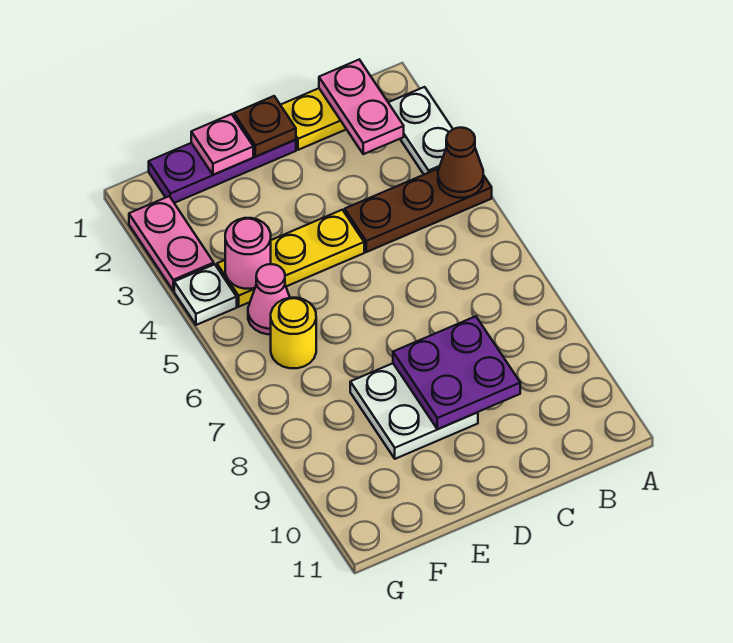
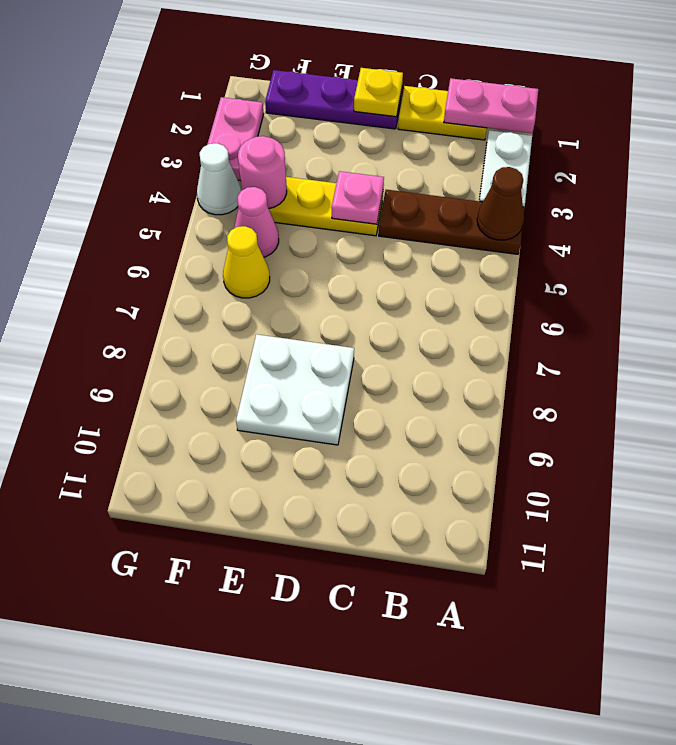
pink 1x2 plate [319,60,404,154] -> pink 1x2 plate turned to [444,78,538,133]
purple 2x2 plate [393,316,520,429] -> none
brown 1x1 plate [234,96,296,157] -> yellow 1x1 plate [354,68,403,117]
pink 1x1 plate [191,114,253,175] -> pink 1x1 plate moved to [332,171,384,224]
yellow 1x1 round brick [271,298,316,368] -> yellow 1x1 cone [223,226,270,298]
white 1x1 plate [174,264,237,325] -> white 1x1 cone [197,143,242,215]

